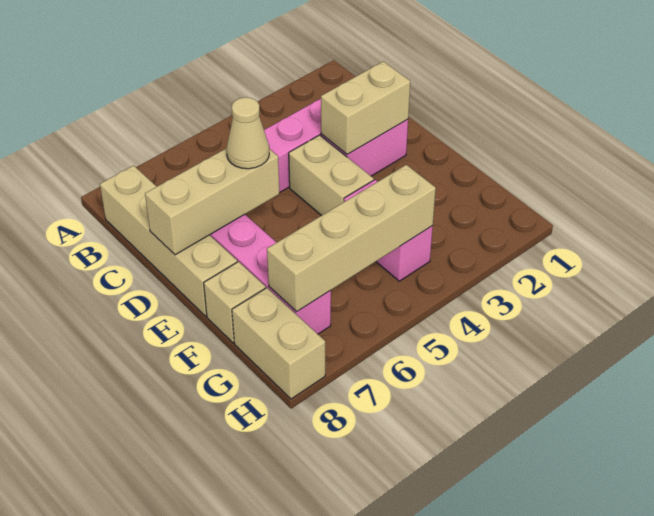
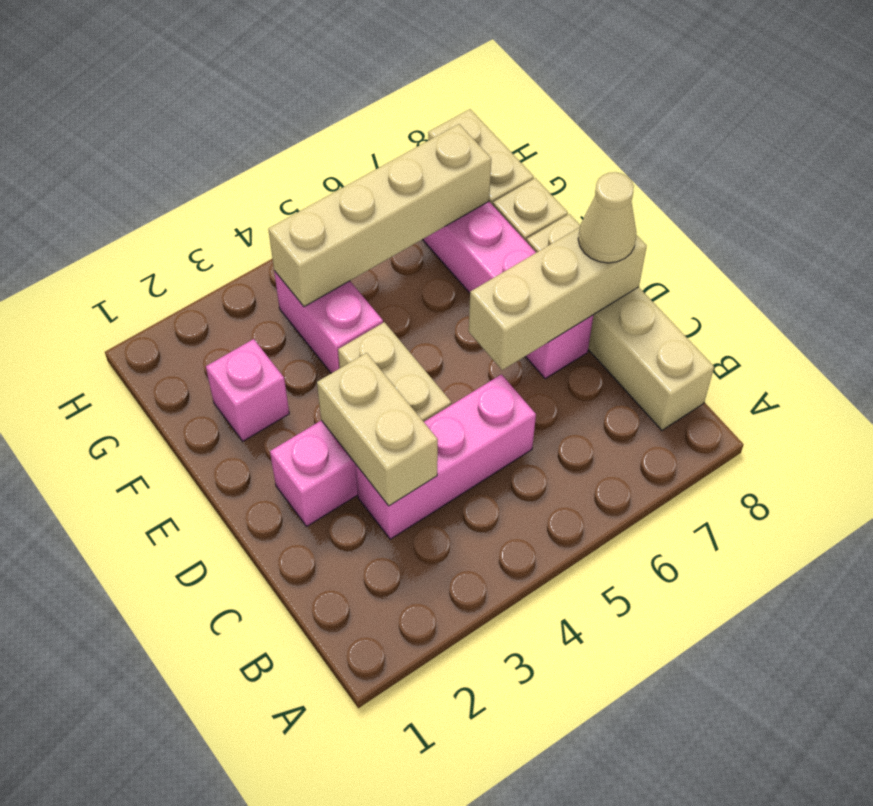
tan 1x2 brick [321,61,410,154] -> tan 1x2 brick turned to [317,353,438,506]
tan 1x1 cone [226,97,269,169] -> tan 1x1 cone moved to [578,172,636,263]
none -> pink 1x1 brick [206,339,289,441]

